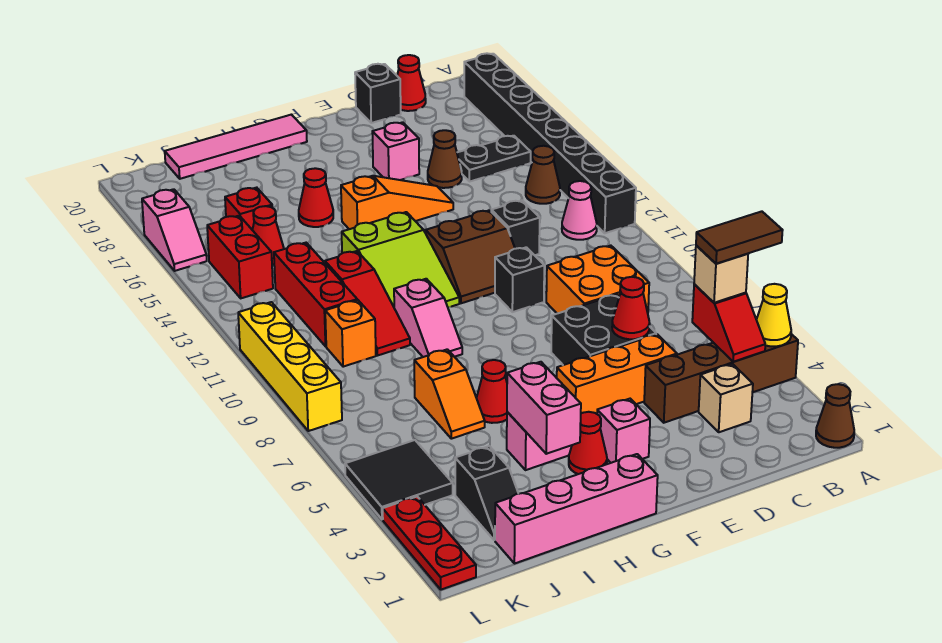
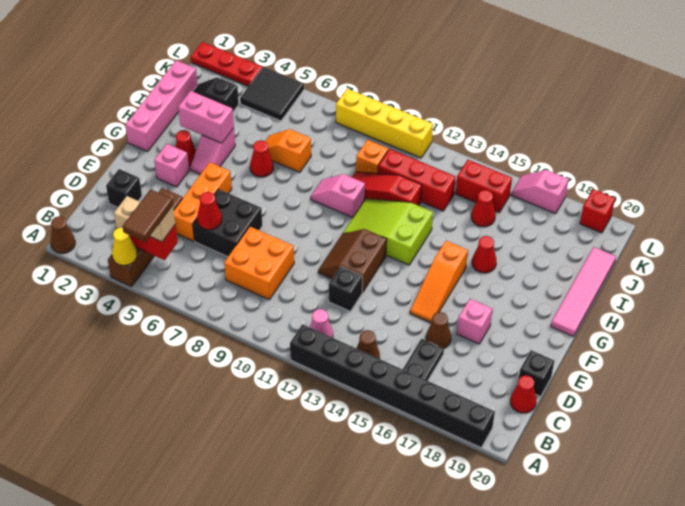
black 1x1 brick [495,247,544,312] -> black 1x1 brick moved to [106,169,142,207]
red 1x1 brick [225,188,272,230] -> red 1x1 brick moved to [580,189,615,233]

